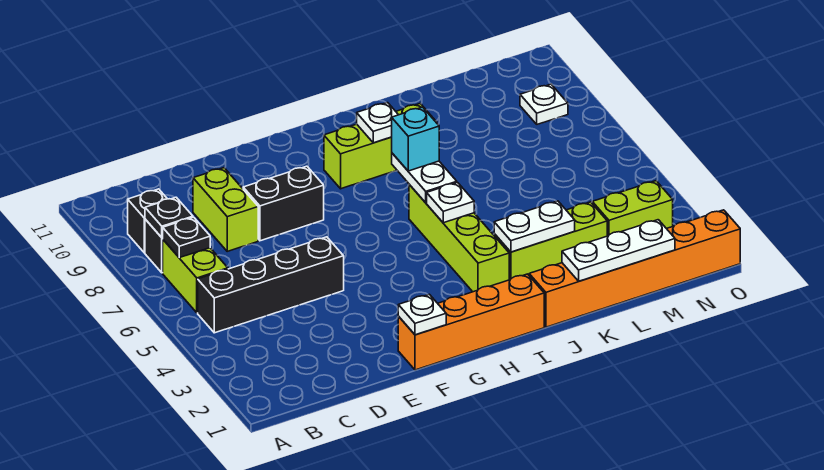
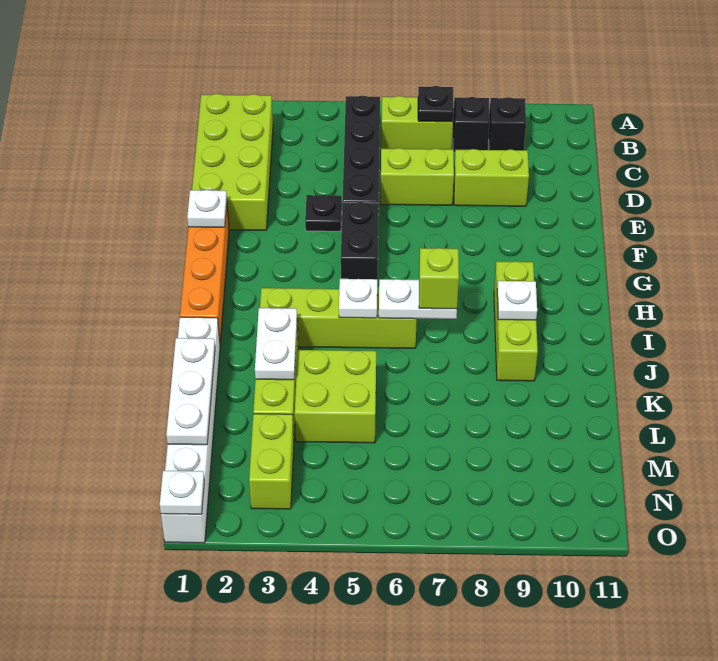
none -> lime 2x4 brick [192,94,273,230]
black 1x1 plate [145,197,193,238] -> black 1x1 plate moved to [305,195,342,231]
none -> lime 1x2 brick [380,148,454,205]
black 1x2 brick [243,166,324,241] -> black 1x2 brick moved to [341,202,379,281]
cyan 1x1 brick [392,107,439,171] -> lime 1x1 brick [419,248,459,309]
orange 1x6 brick [529,210,740,327] -> white 1x6 brick [161,317,220,543]
none -> lime 2x2 brick [295,350,376,443]
white 1x1 plate [520,84,568,124] -> white 1x1 plate moved to [160,471,204,514]

